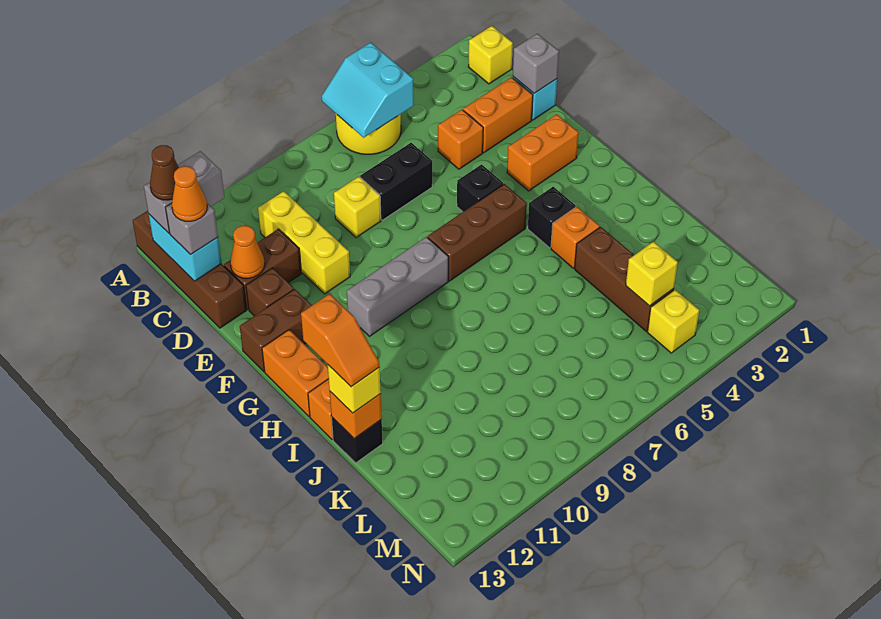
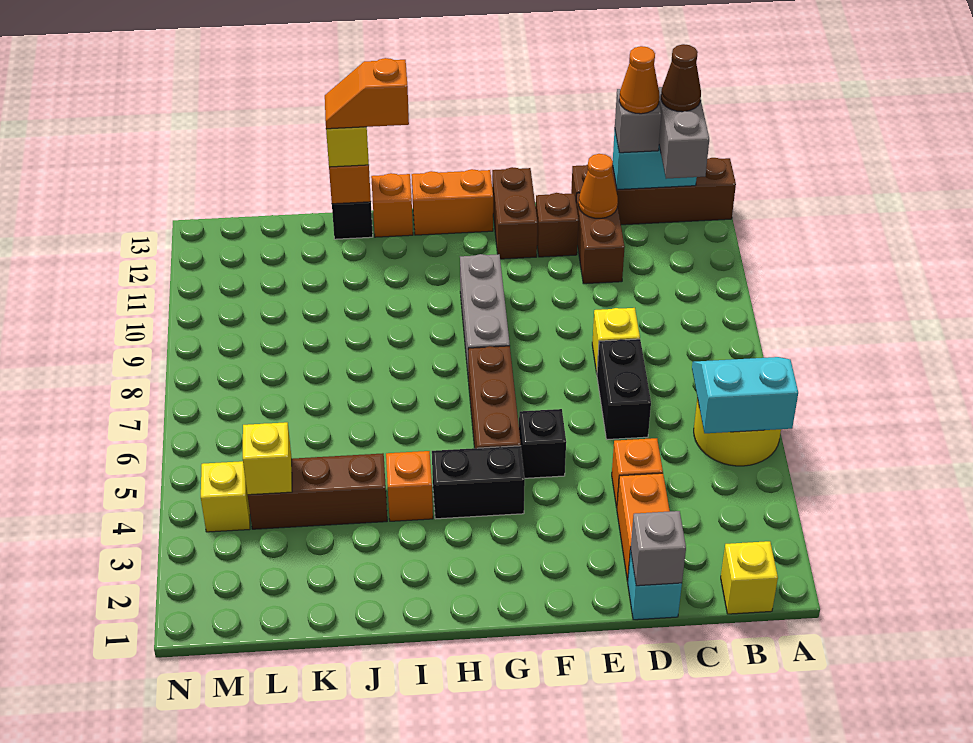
yellow 1x3 brick [258,191,350,294] -> none
orange 1x2 brick [507,114,579,191] -> none
black 1x1 brick [528,187,576,248] -> black 1x2 brick [432,446,525,519]

